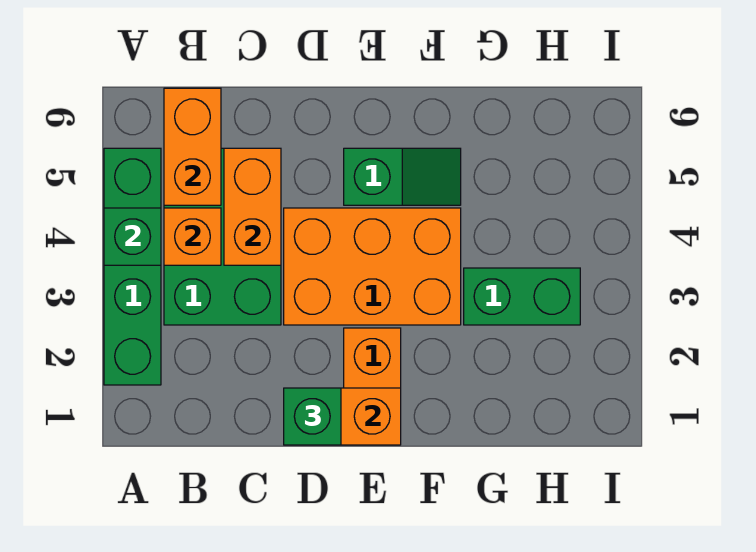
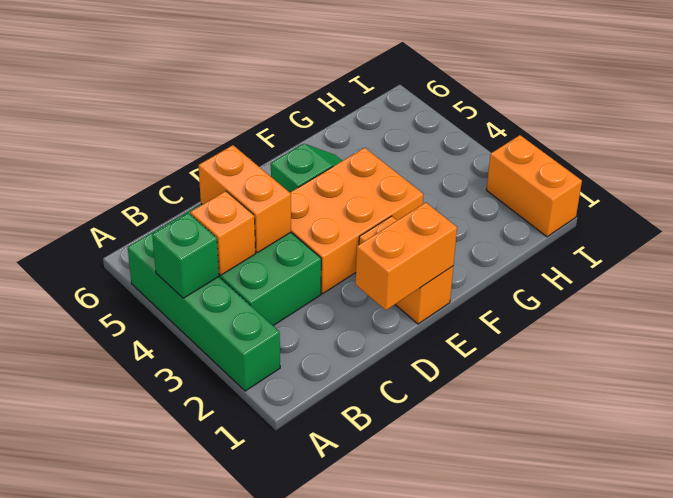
orange 1x2 brick [164,88,221,205] -> orange 1x2 brick moved to [487,135,582,237]
green 1x1 brick [284,388,341,445] -> none
green 1x2 brick [464,268,580,325] -> none

